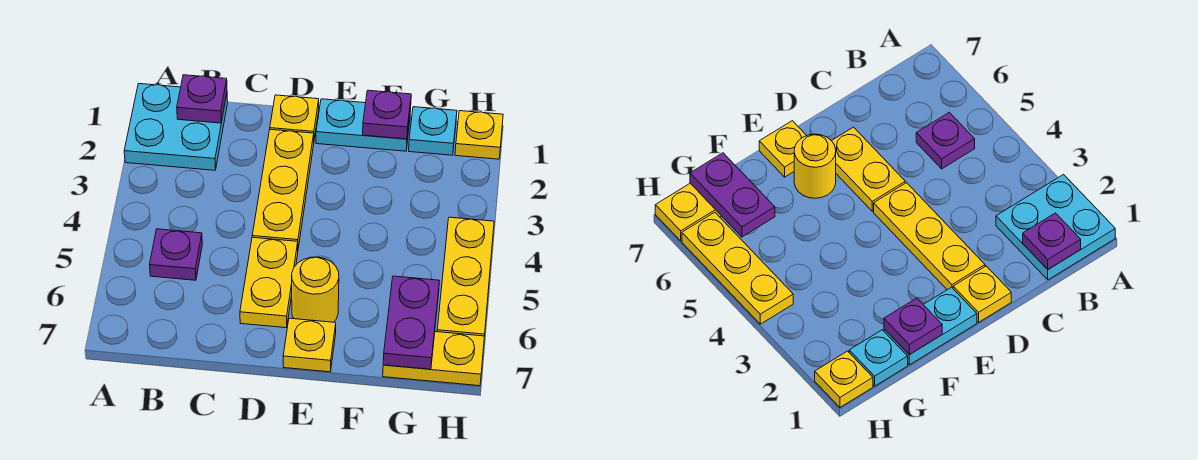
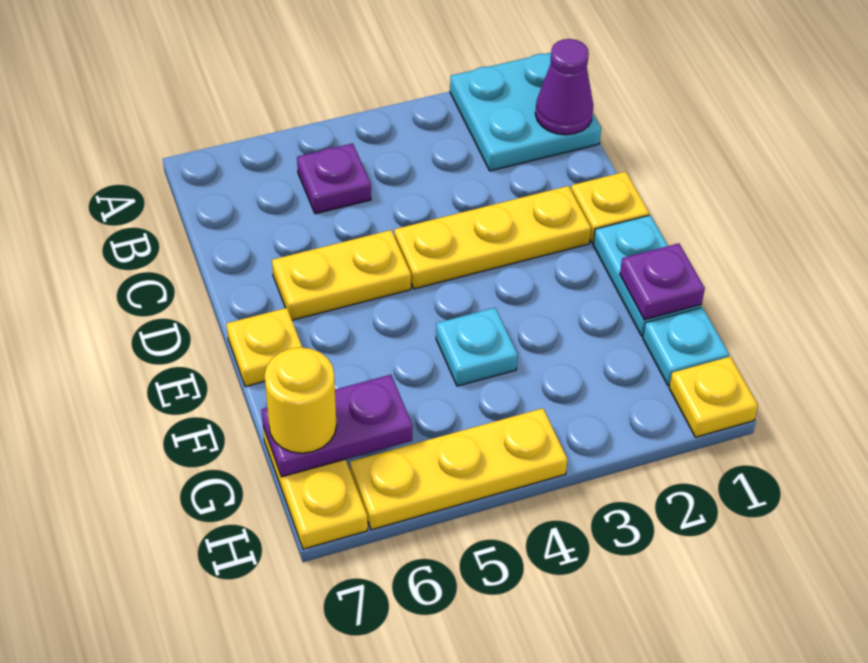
purple 1x1 plate [177,75,227,123] -> purple 1x1 cone [535,39,593,135]
yellow 1x1 round brick [292,257,339,322] -> yellow 1x1 round brick moved to [265,347,337,453]
none -> cyan 1x1 plate [436,308,518,386]

